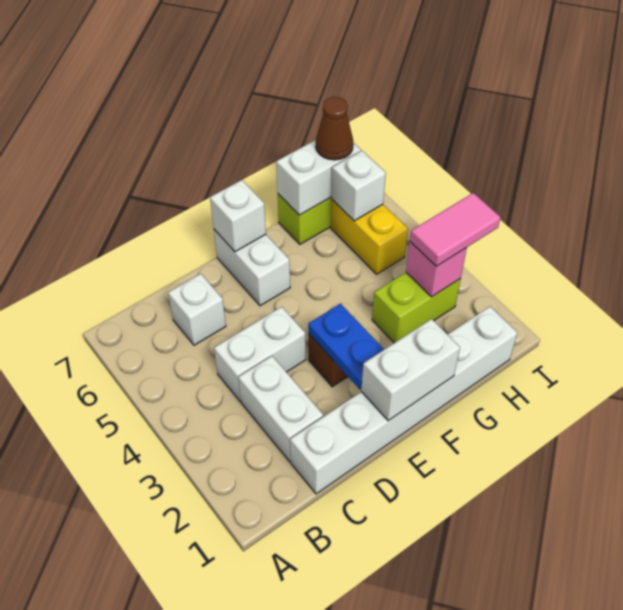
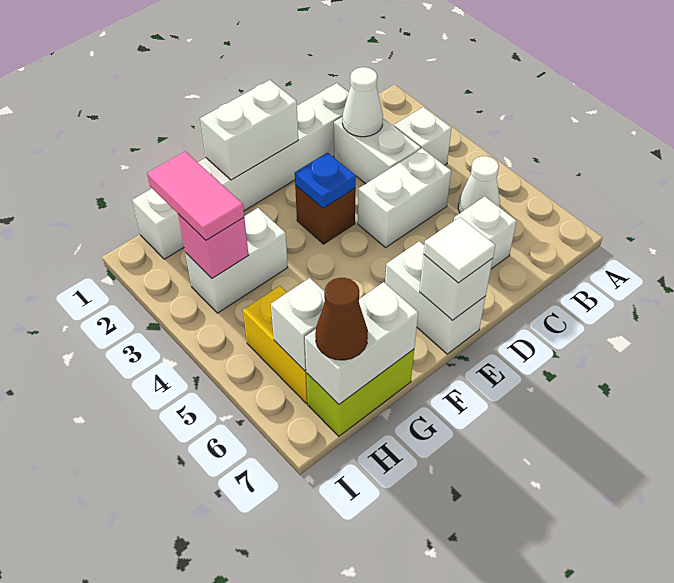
none -> white 1x1 brick [394,107,451,165]
none -> white 1x1 cone [458,156,500,213]
none -> white 1x1 cone [342,67,383,137]
blue 1x2 plate [308,304,384,390] -> blue 1x1 plate [295,153,356,208]
none -> white 1x1 tile [424,217,495,283]
lime 1x2 brick [372,273,461,343] -> white 1x2 brick [185,208,288,313]
pink 1x2 tile [410,193,501,266] -> pink 1x2 tile turned to [147,151,244,240]

